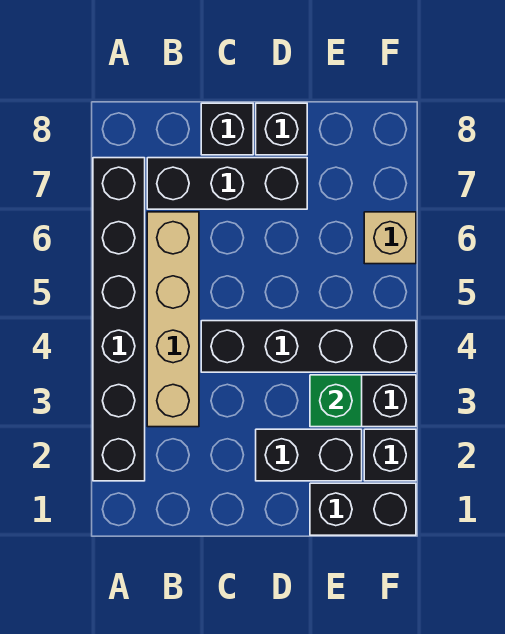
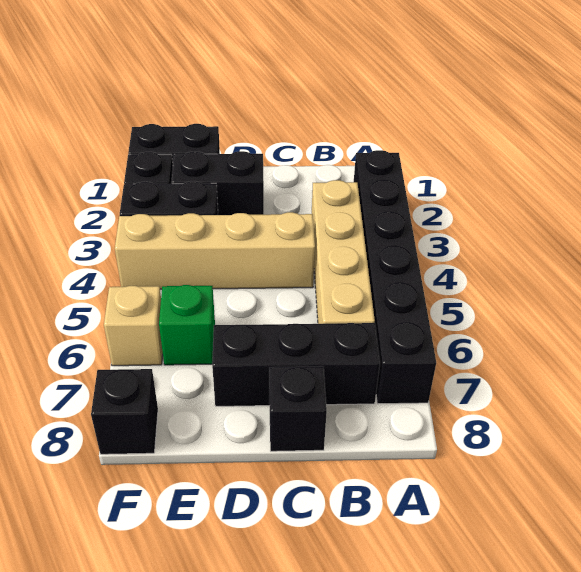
black 1x4 brick [201,321,416,372] -> tan 1x4 brick [115,212,315,289]
black 1x1 brick [256,103,307,155] -> black 1x1 brick moved to [91,369,158,454]
green 1x1 brick [310,375,362,427] -> green 1x1 brick moved to [159,285,215,365]

